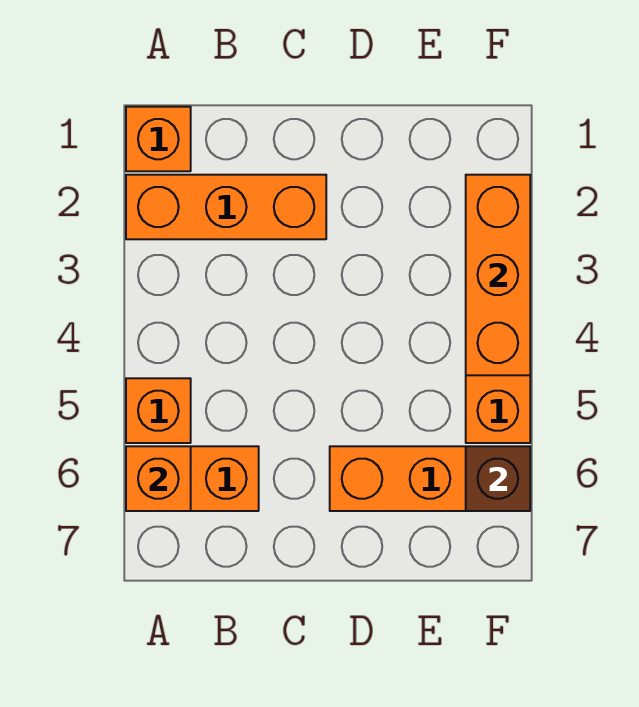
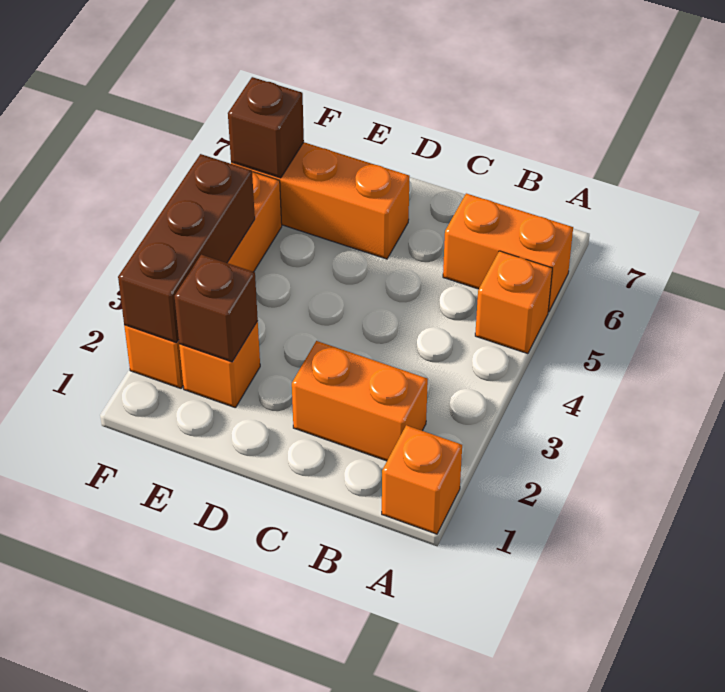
orange 1x3 brick [126,175,326,239] -> orange 1x2 brick [292,341,428,461]
orange 1x1 brick [126,446,191,511] -> orange 1x1 brick moved to [179,321,260,408]
none -> brown 1x1 brick [175,255,258,362]
orange 1x3 brick [466,175,530,375] -> brown 1x3 brick [118,154,255,342]

